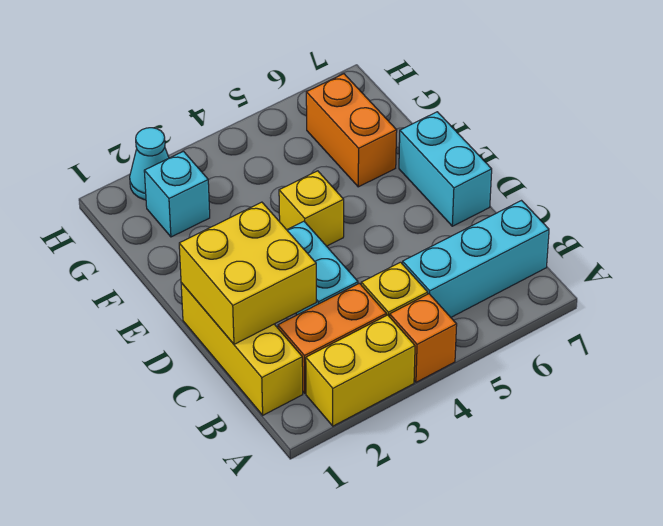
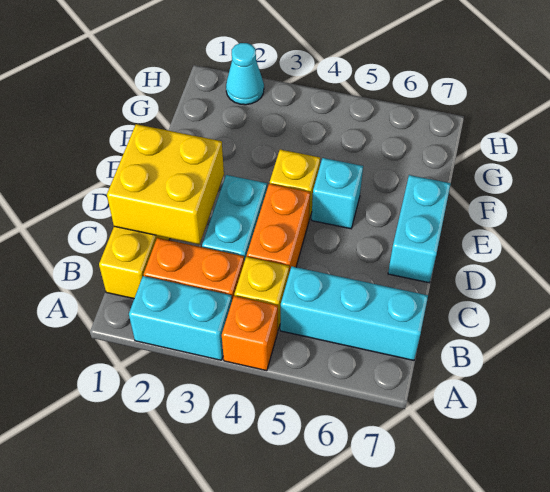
yellow 1x2 brick [306,315,415,426] -> cyan 1x2 brick [129,276,232,360]
orange 1x2 brick [306,74,397,187] -> orange 1x2 brick moved to [247,184,310,273]
cyan 1x1 brick [144,151,210,237] -> cyan 1x1 brick moved to [311,158,363,229]

